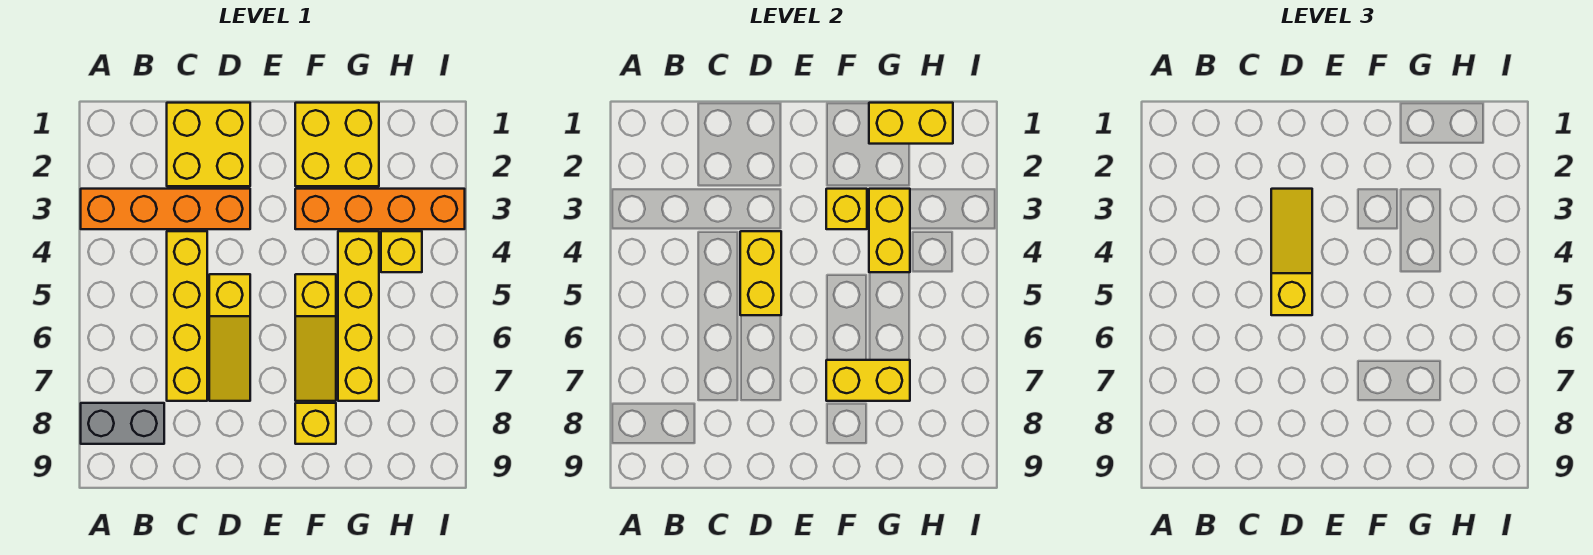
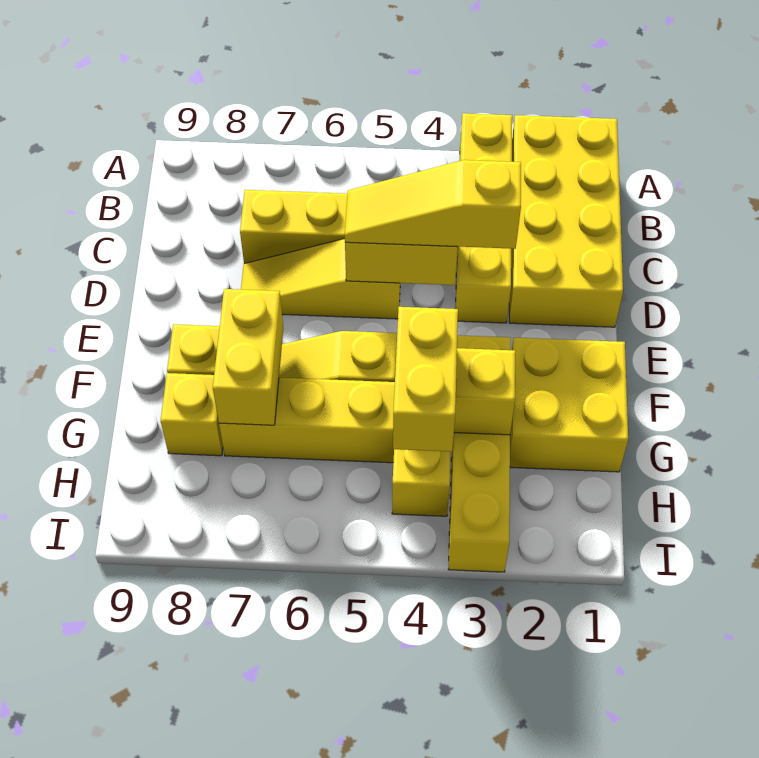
orange 1x4 brick [81,189,250,229] -> yellow 1x4 brick [456,113,512,323]
grey 1x2 brick [81,403,164,444] -> none
yellow 2x2 brick [167,103,250,186] -> yellow 2x4 brick [509,115,623,327]
yellow 1x3 slope [1271,189,1312,315] -> yellow 1x3 slope turned to [345,160,521,249]
orange 1x4 brick [295,189,465,229] -> yellow 1x4 brick [449,335,511,572]
yellow 1x1 brick [826,189,867,229] -> yellow 1x1 brick moved to [161,373,223,456]
yellow 1x2 brick [869,103,953,144] -> yellow 1x2 brick moved to [393,307,458,452]

